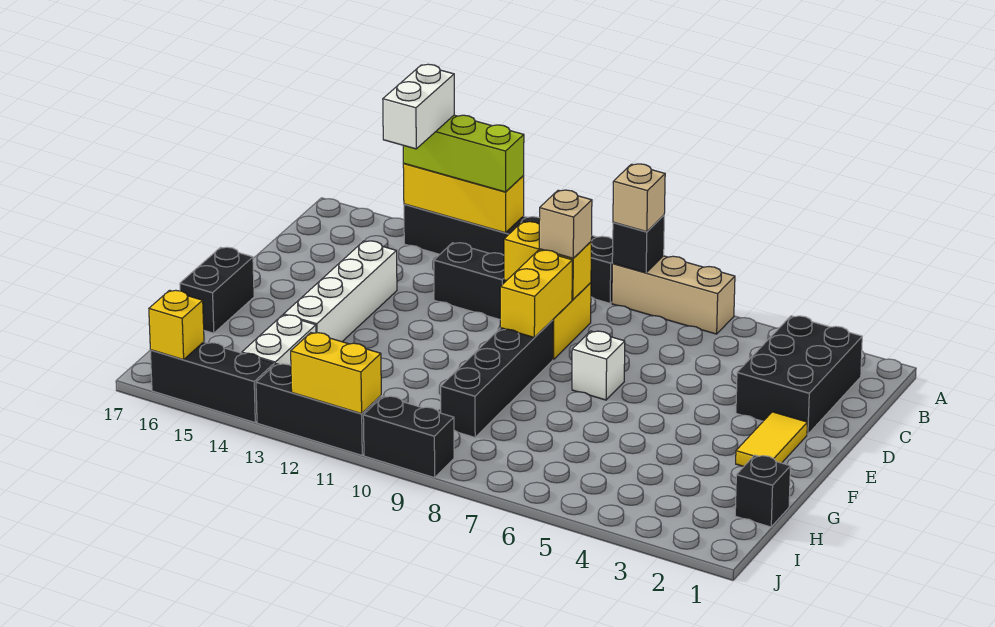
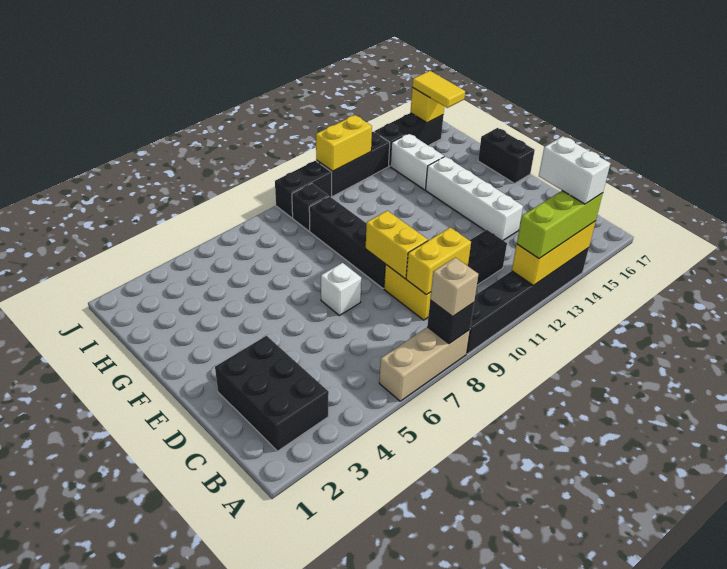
tan 1x1 brick [539,190,592,258] -> none
yellow 1x2 tile [736,412,807,466] -> yellow 1x2 tile moved to [412,71,465,108]
black 1x1 brick [735,455,790,527] -> black 1x1 brick moved to [292,184,329,231]

